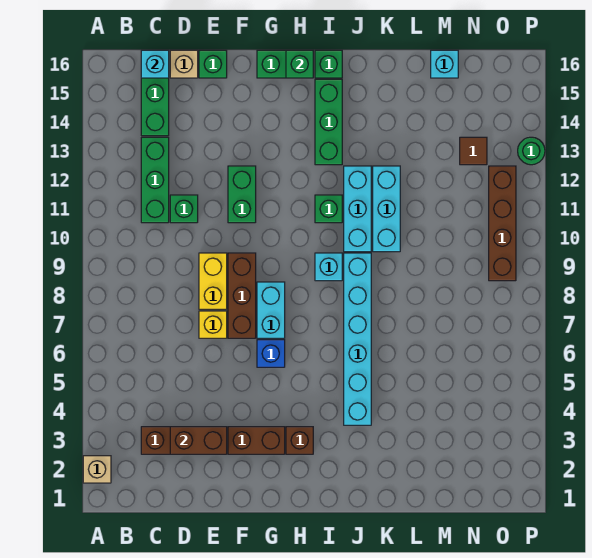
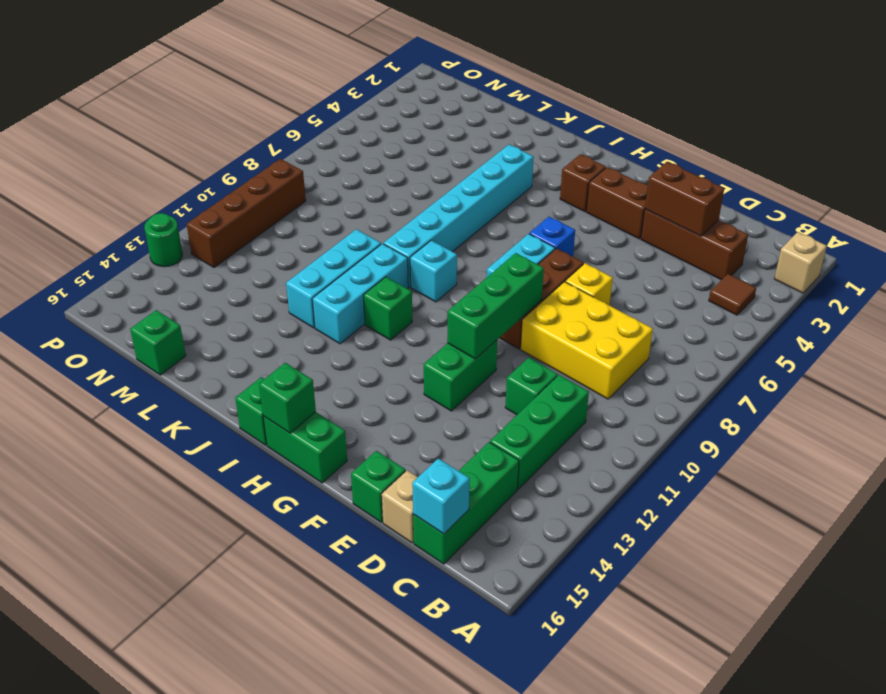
yellow 1x2 brick [199,253,227,309] -> yellow 2x3 brick [521,282,653,399]
green 1x3 brick [315,79,342,165] -> green 1x3 brick moved to [447,253,544,359]
cyan 1x1 brick [431,50,458,78] -> green 1x1 brick [130,310,186,375]
brown 1x1 tile [460,137,487,165] -> brown 1x1 tile moved to [709,274,756,315]

